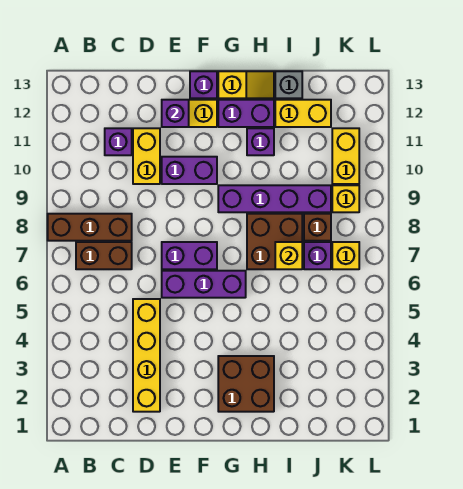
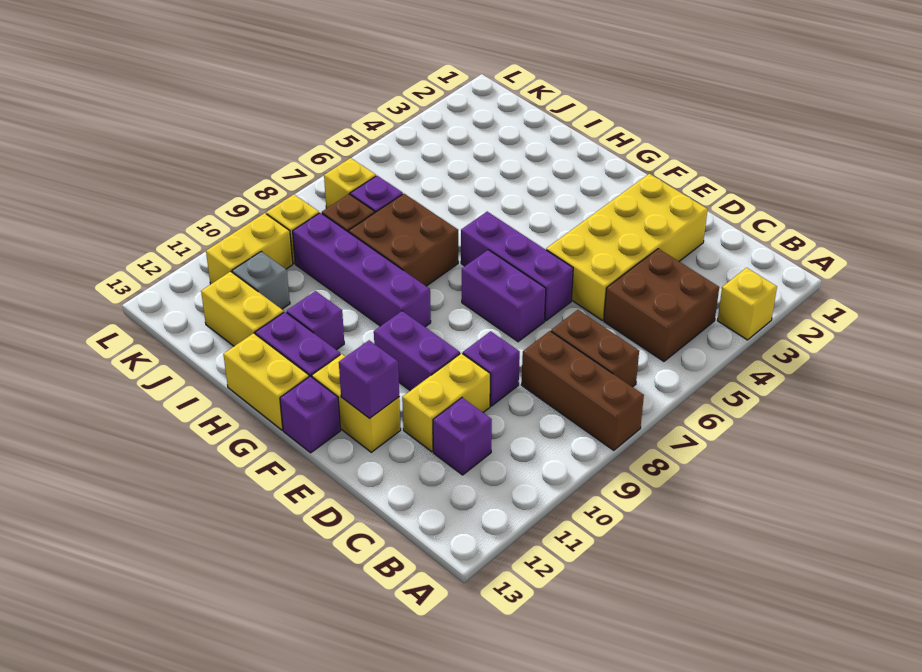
yellow 1x4 brick [133,299,160,412] -> yellow 2x4 brick [546,174,708,320]
none -> purple 1x1 brick [463,331,520,406]
brown 2x2 brick [218,356,274,412] -> brown 2x2 brick moved to [604,249,719,361]
yellow 1x2 slope [218,71,274,98] -> yellow 1x2 brick [223,333,309,430]
yellow 1x1 brick [275,242,302,269] -> yellow 1x1 brick moved to [717,268,777,340]
grey 1x1 brick [275,71,302,98] -> grey 1x1 brick moved to [232,251,290,309]

